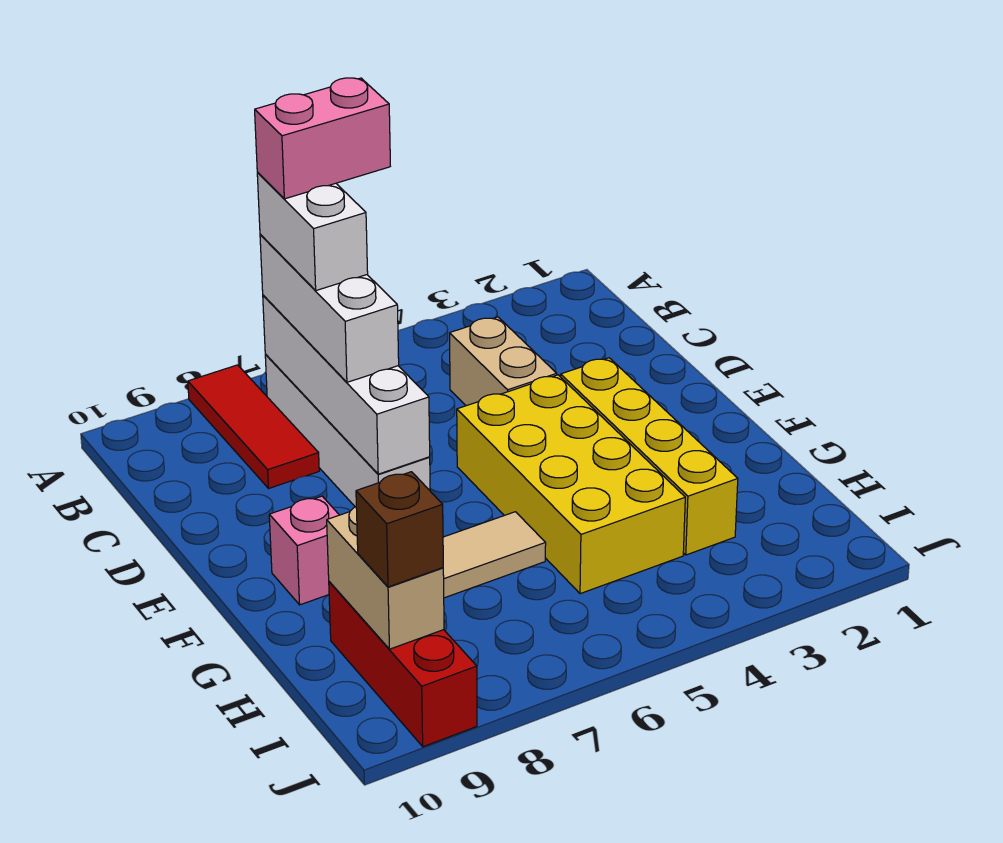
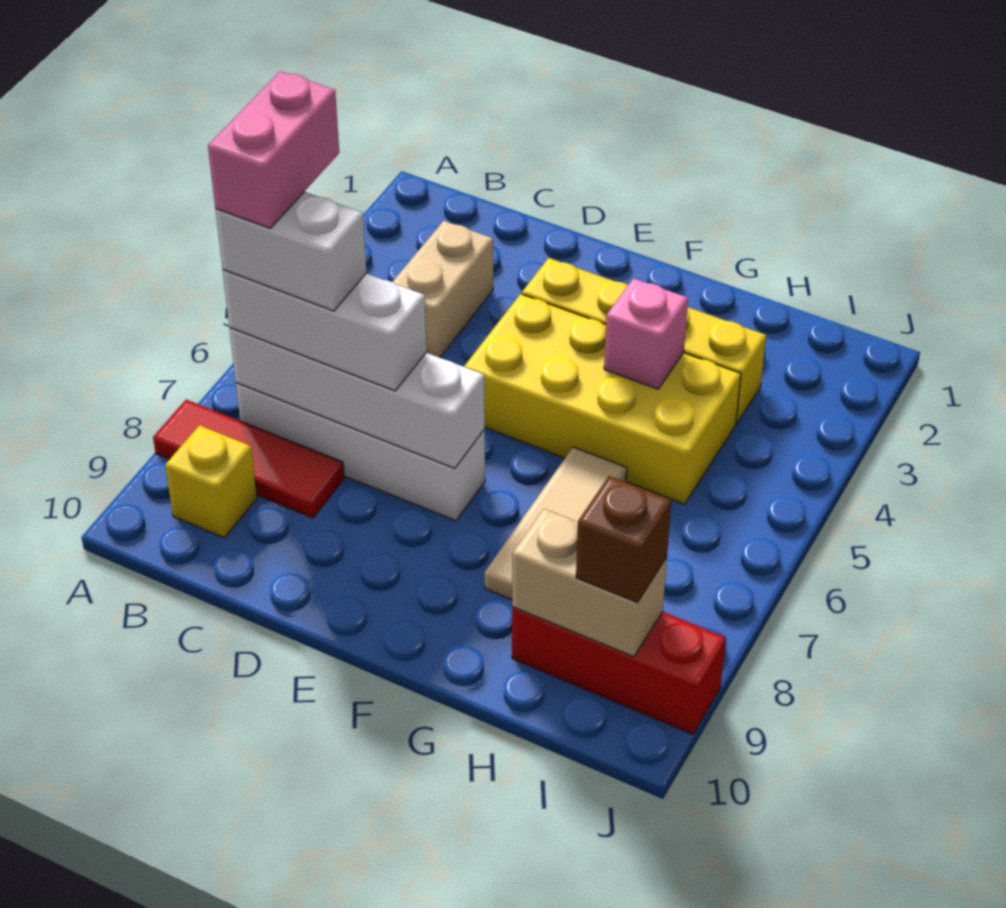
none -> yellow 1x1 brick [165,425,257,538]
tan 1x2 brick [450,317,557,406] -> tan 1x2 brick turned to [393,221,493,358]
pink 1x1 brick [269,496,339,605] -> pink 1x1 brick moved to [604,278,688,389]

